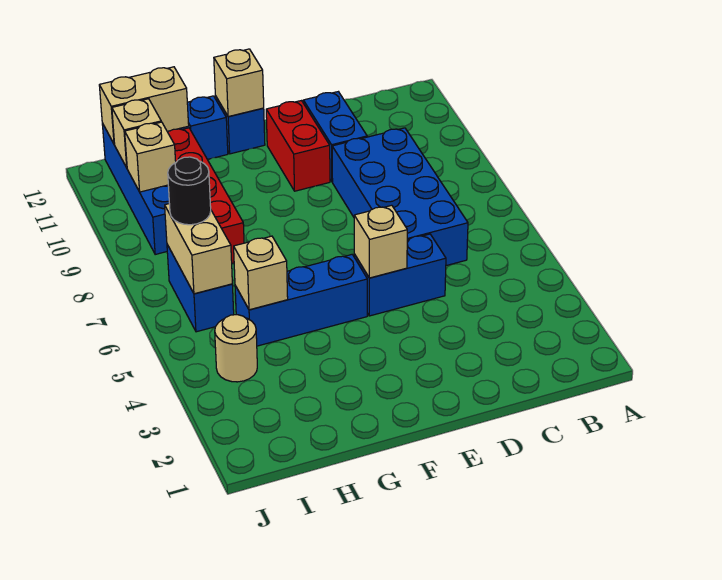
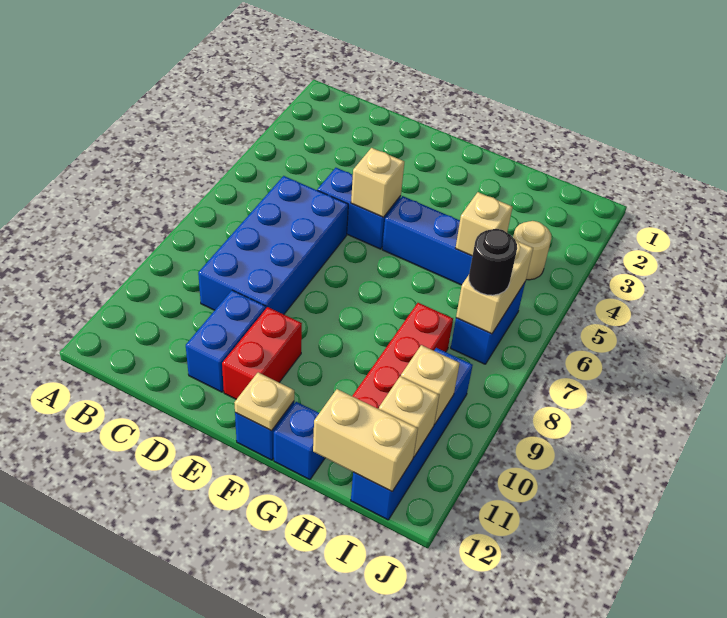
tan 1x1 brick [214,49,264,117] -> tan 1x1 plate [234,372,294,431]

